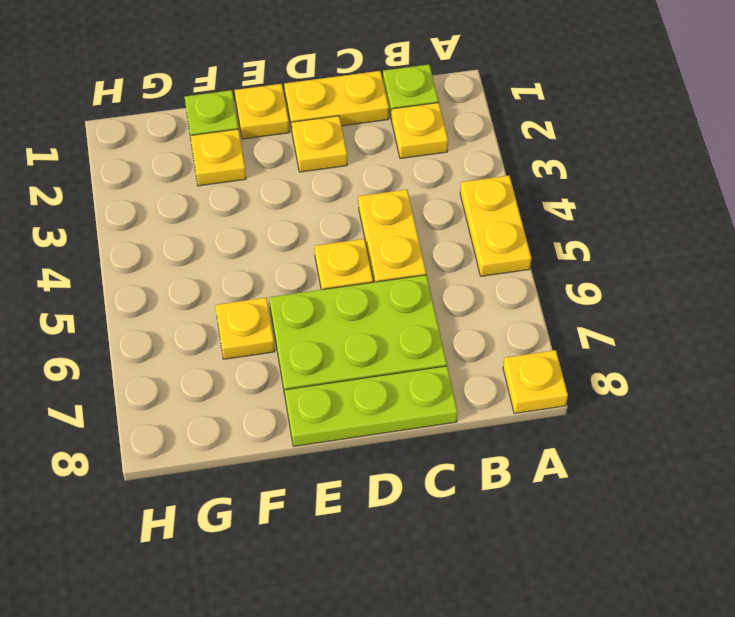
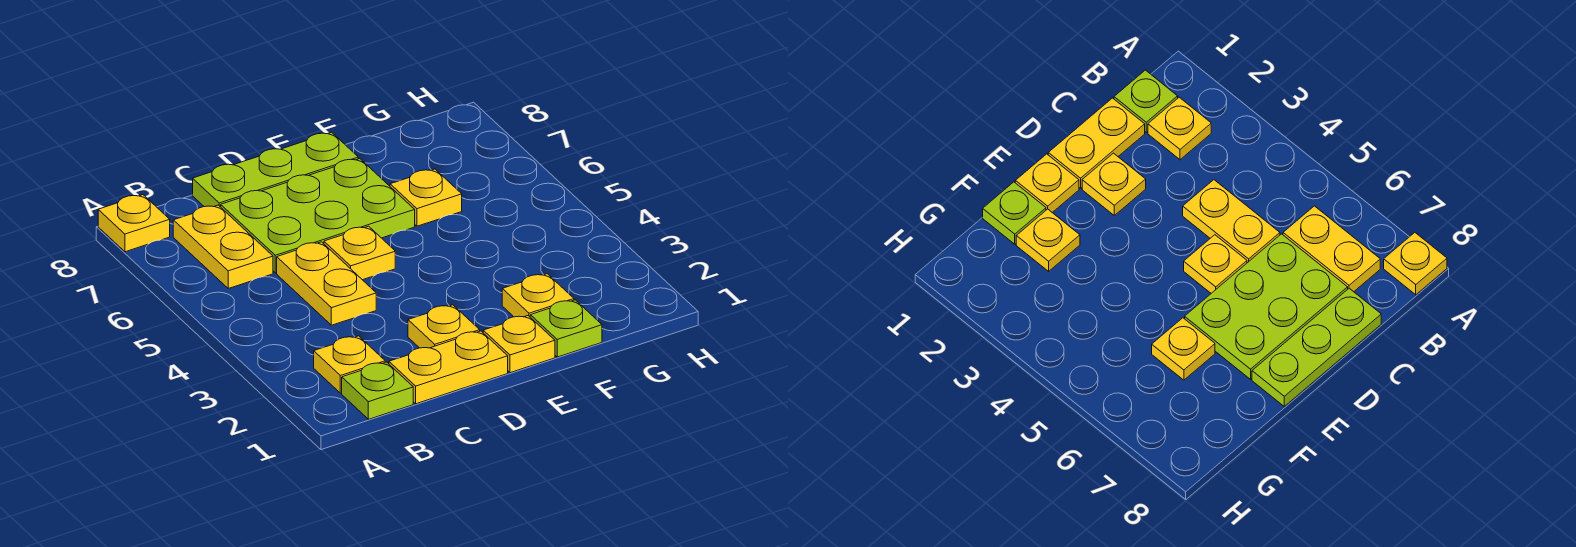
yellow 1x2 plate [460,176,531,276] -> yellow 1x2 plate moved to [173,205,273,288]

